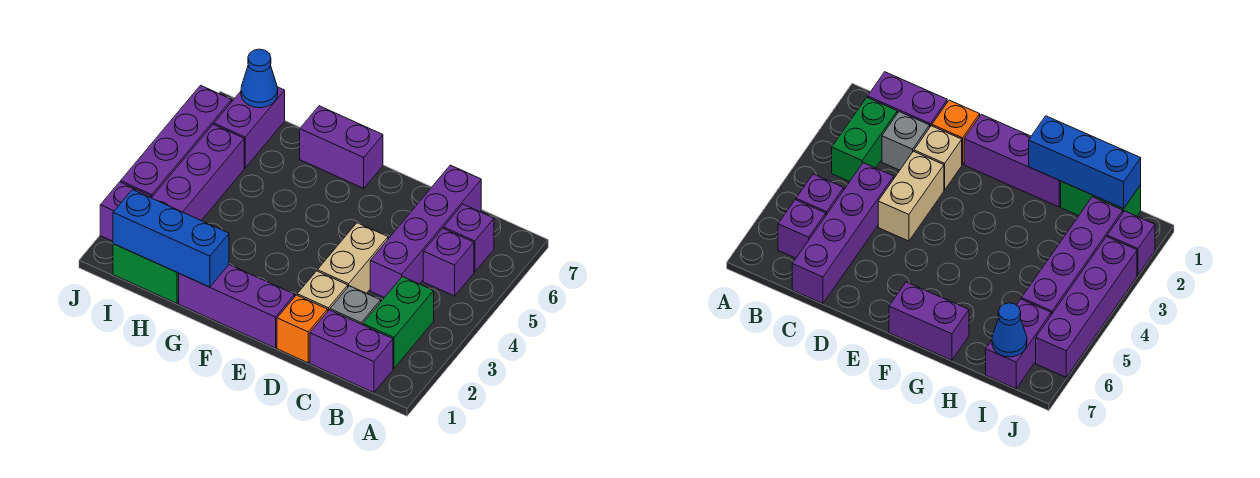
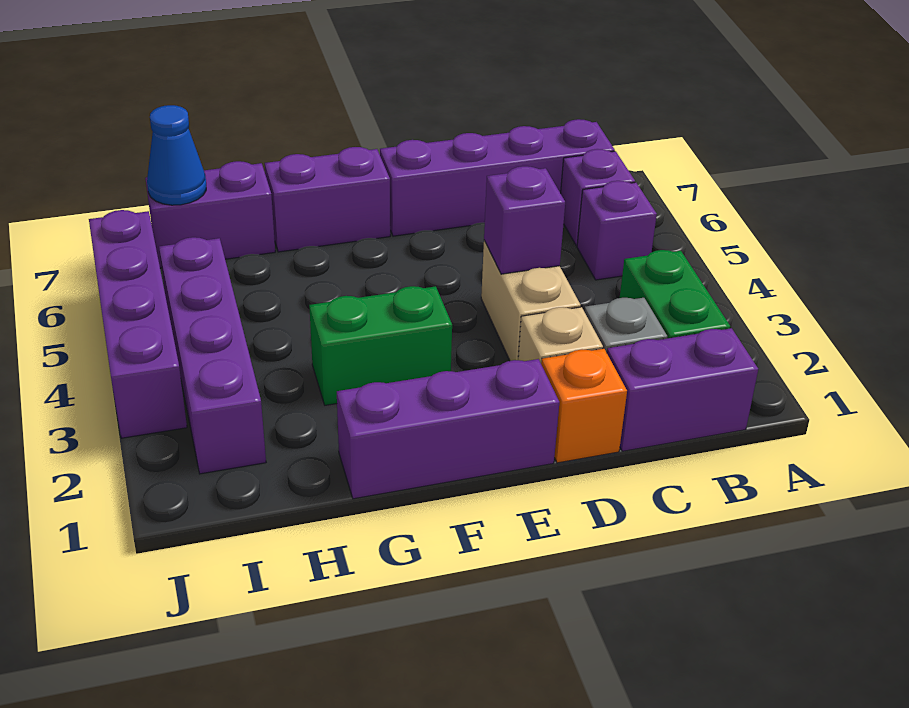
purple 1x4 brick [370,165,481,298] -> purple 1x4 brick turned to [380,119,615,236]
blue 1x3 brick [113,190,229,287] -> none
green 1x2 brick [113,244,179,303] -> green 1x2 brick moved to [309,286,452,405]
purple 1x2 brick [214,87,285,168] -> purple 1x2 brick turned to [145,161,275,268]
purple 1x1 brick [100,182,151,241] -> purple 1x1 brick moved to [484,166,565,274]

